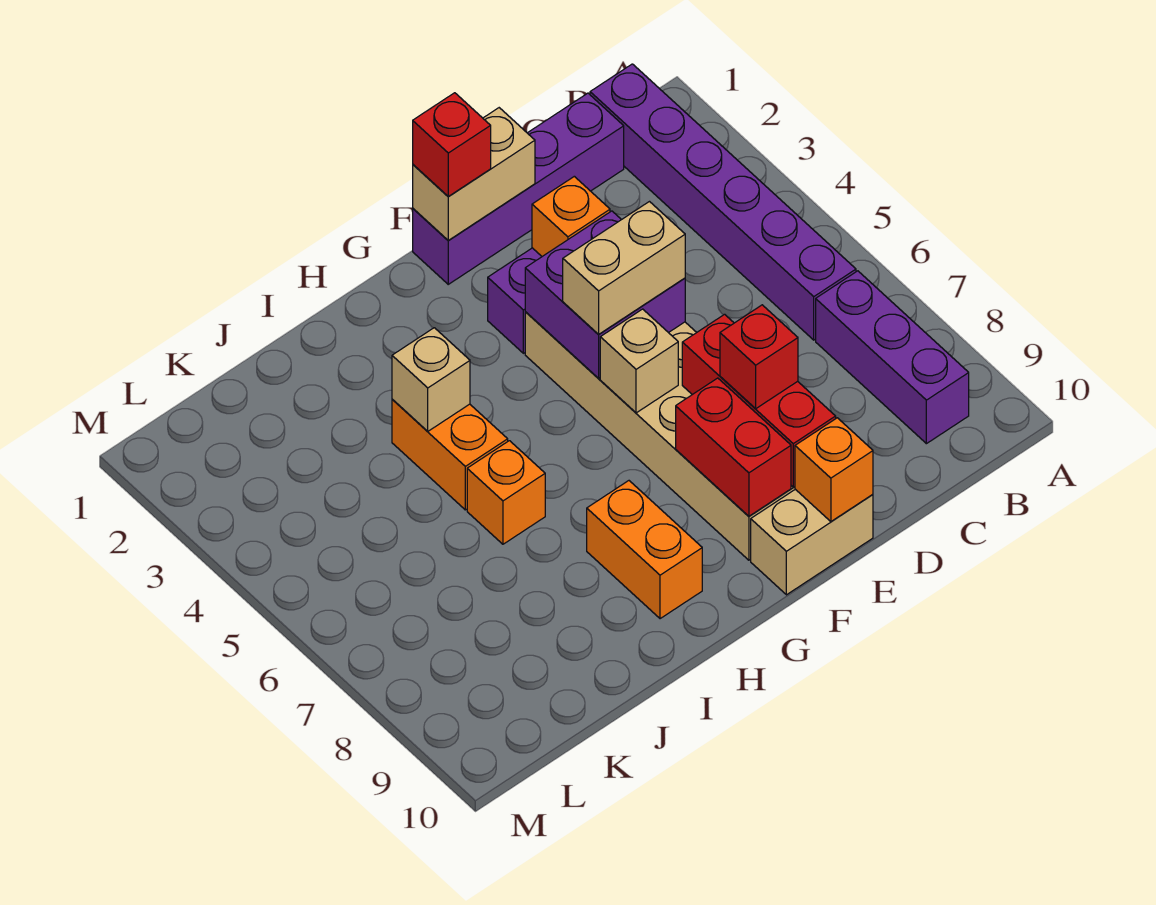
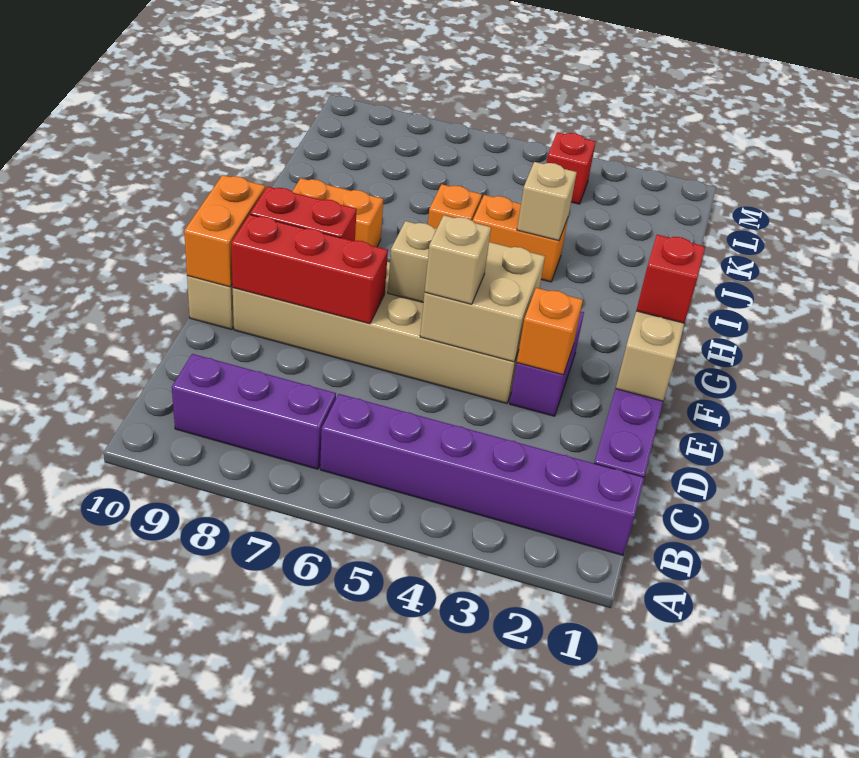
purple 2x2 brick [525,211,685,378] -> tan 2x2 brick [420,242,545,362]
tan 1x2 brick [563,202,685,334] -> tan 1x1 brick [425,215,491,304]
red 1x1 brick [720,305,798,408] -> red 1x1 brick moved to [547,132,596,204]
orange 1x1 brick [795,418,873,522] -> orange 1x2 brick [184,175,265,287]

